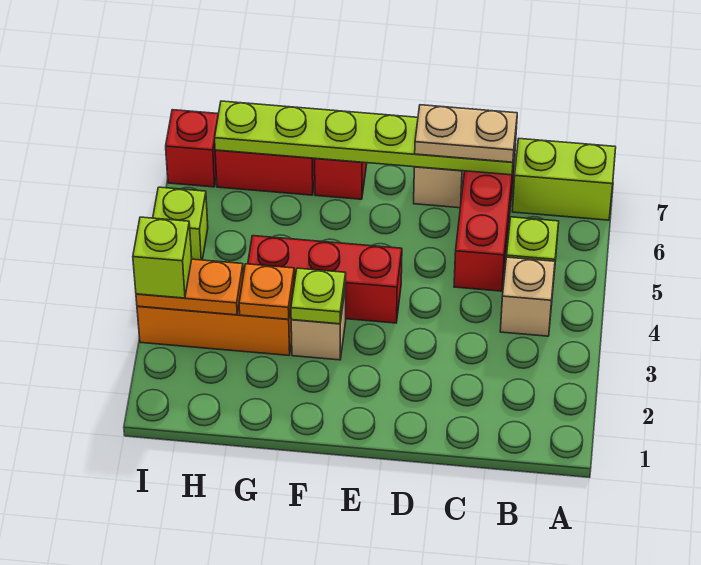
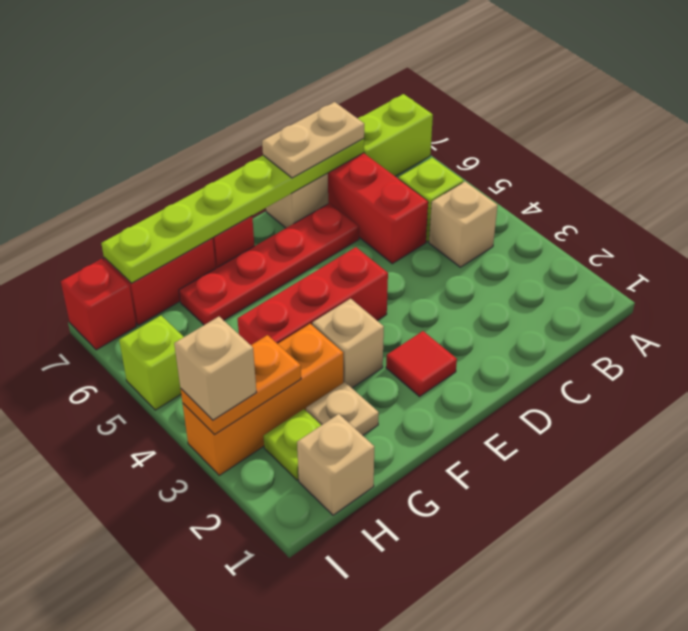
none -> red 1x4 plate [179,203,359,325]
none -> red 1x1 tile [386,331,457,397]
lime 1x1 plate [291,268,346,324] -> lime 1x1 plate moved to [264,409,321,480]
none -> tan 1x1 plate [306,382,379,435]
orange 1x1 plate [239,264,294,319] -> none
none -> tan 1x1 brick [297,414,374,515]
lime 1x1 brick [133,217,192,298] -> tan 1x1 brick [174,317,256,420]

